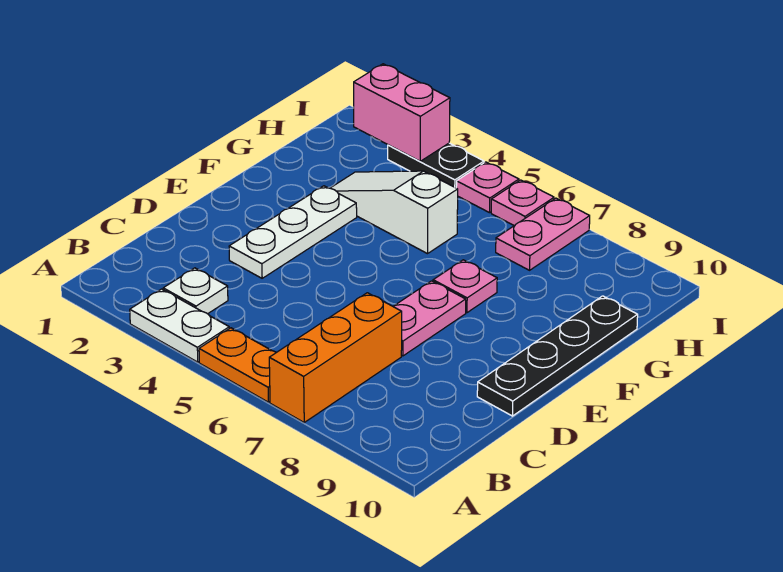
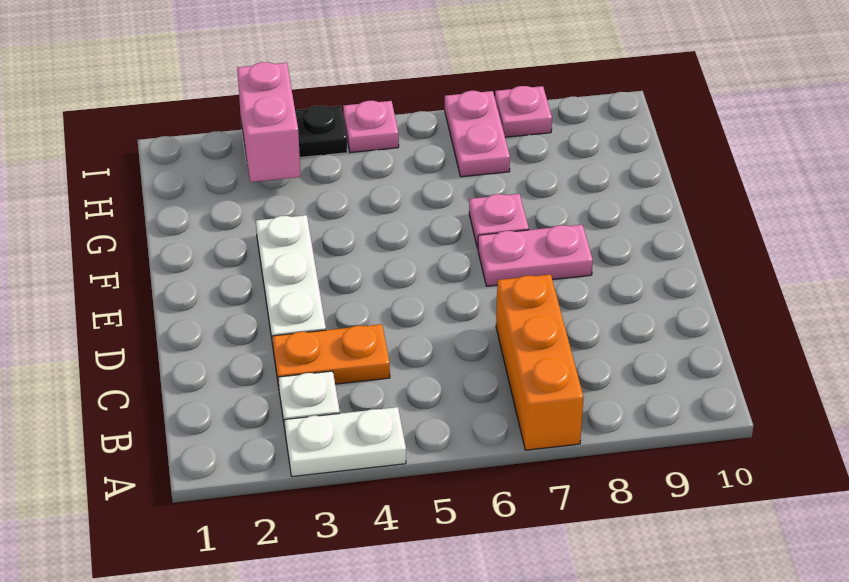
orange 1x2 plate [199,328,276,402] -> orange 1x2 plate moved to [272,324,390,387]
pink 1x2 plate [393,281,466,356] -> pink 1x2 plate turned to [478,225,593,286]
black 1x4 plate [477,296,638,416] -> none
white 1x3 slope [331,171,458,254] -> none
pink 1x2 brick [354,64,450,161] -> pink 1x2 brick turned to [237,62,301,182]
pink 1x1 plate [491,180,554,226] -> pink 1x1 plate moved to [495,86,552,137]

